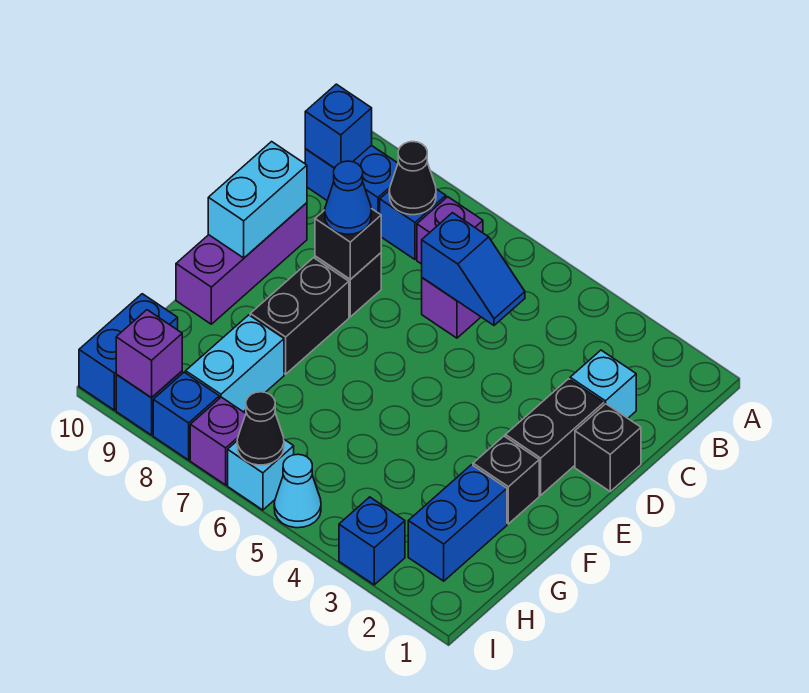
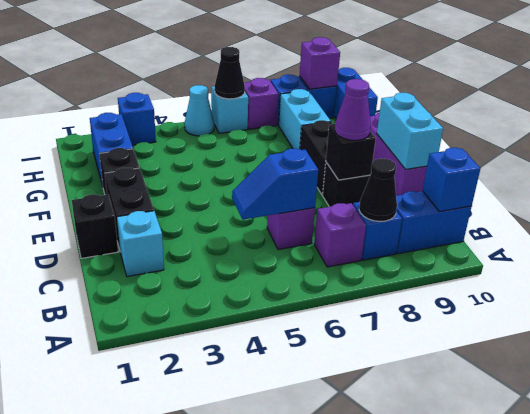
blue 1x1 cone [325,161,371,234] -> purple 1x1 cone [335,79,371,140]

